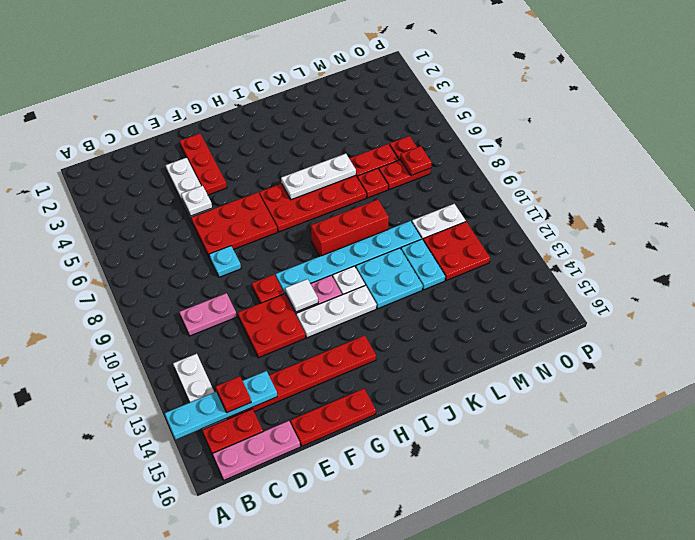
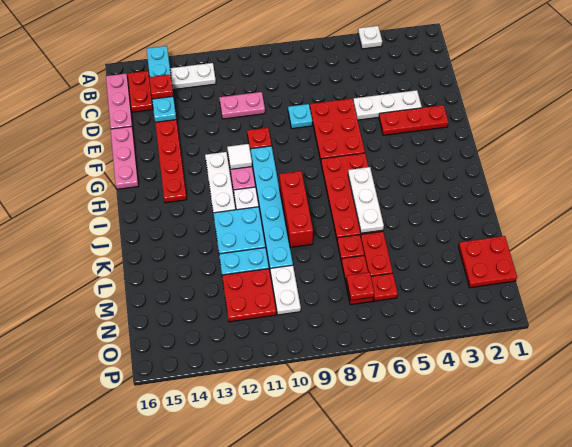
pink 1x2 plate [179,293,237,336] -> pink 1x2 plate turned to [219,92,265,119]
white 1x1 plate [181,186,212,216] -> white 1x1 plate moved to [358,26,382,49]
red 2x2 plate [238,294,305,358] -> red 2x2 plate moved to [458,236,517,288]
red 1x3 plate [290,389,376,446] -> pink 1x3 plate [111,126,138,189]

